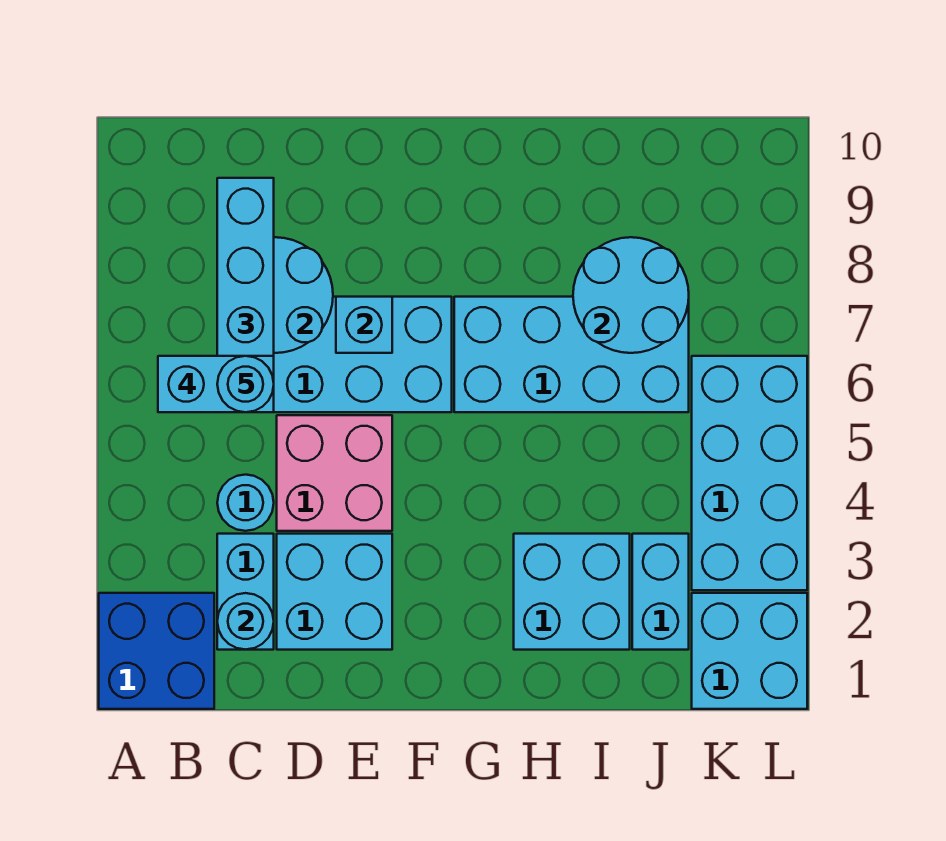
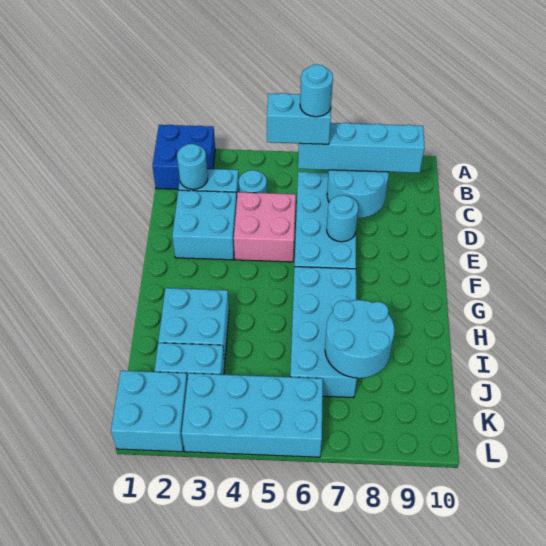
cyan 1x2 brick [158,356,274,412] -> cyan 1x2 brick turned to [267,93,331,144]
cyan 1x1 brick [336,297,392,353] -> cyan 1x1 round brick [327,195,358,242]

